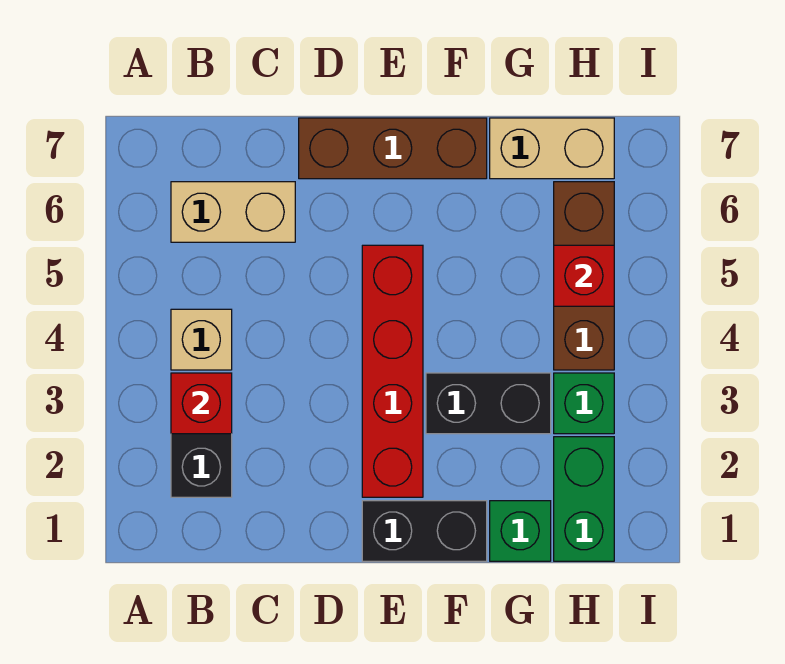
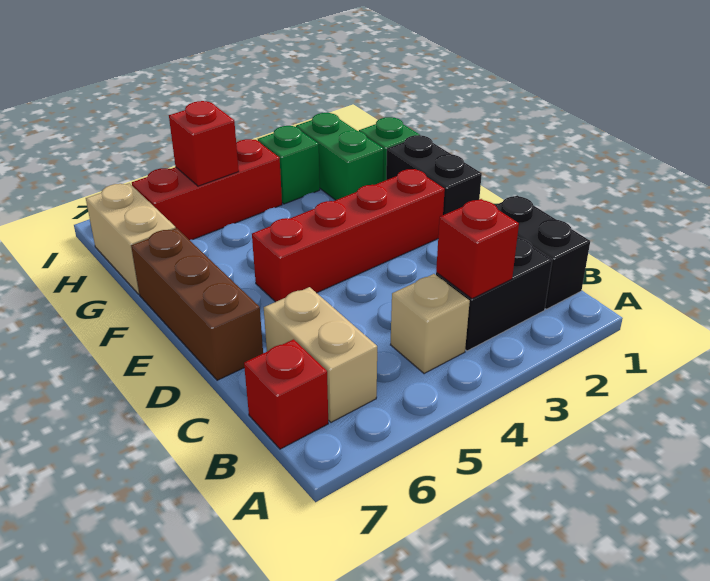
none -> red 1x1 brick [244,339,328,449]
black 1x2 brick [426,373,551,434] -> black 1x2 brick moved to [495,195,590,309]
green 1x2 brick [554,437,614,561] -> green 1x2 brick turned to [296,113,384,200]
brown 1x3 brick [554,182,614,370] -> red 1x3 brick [132,139,282,240]

